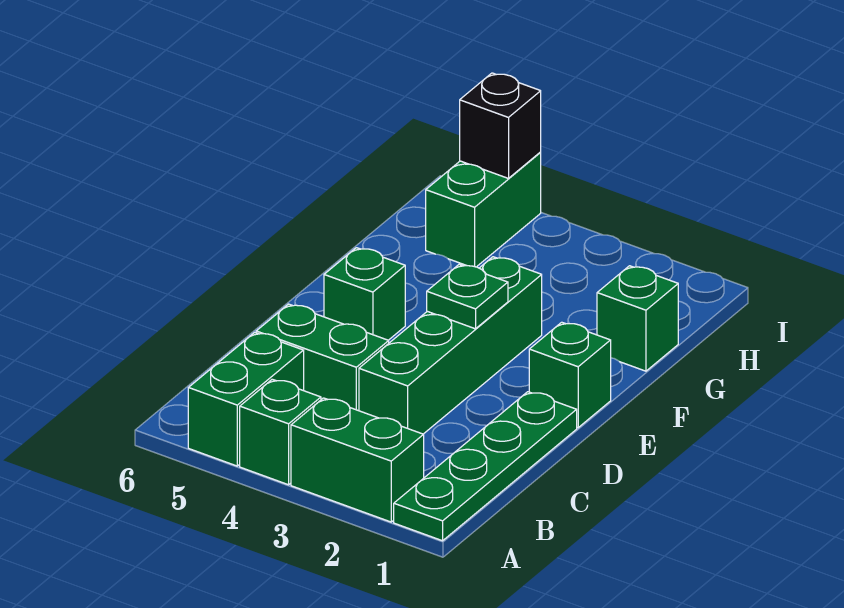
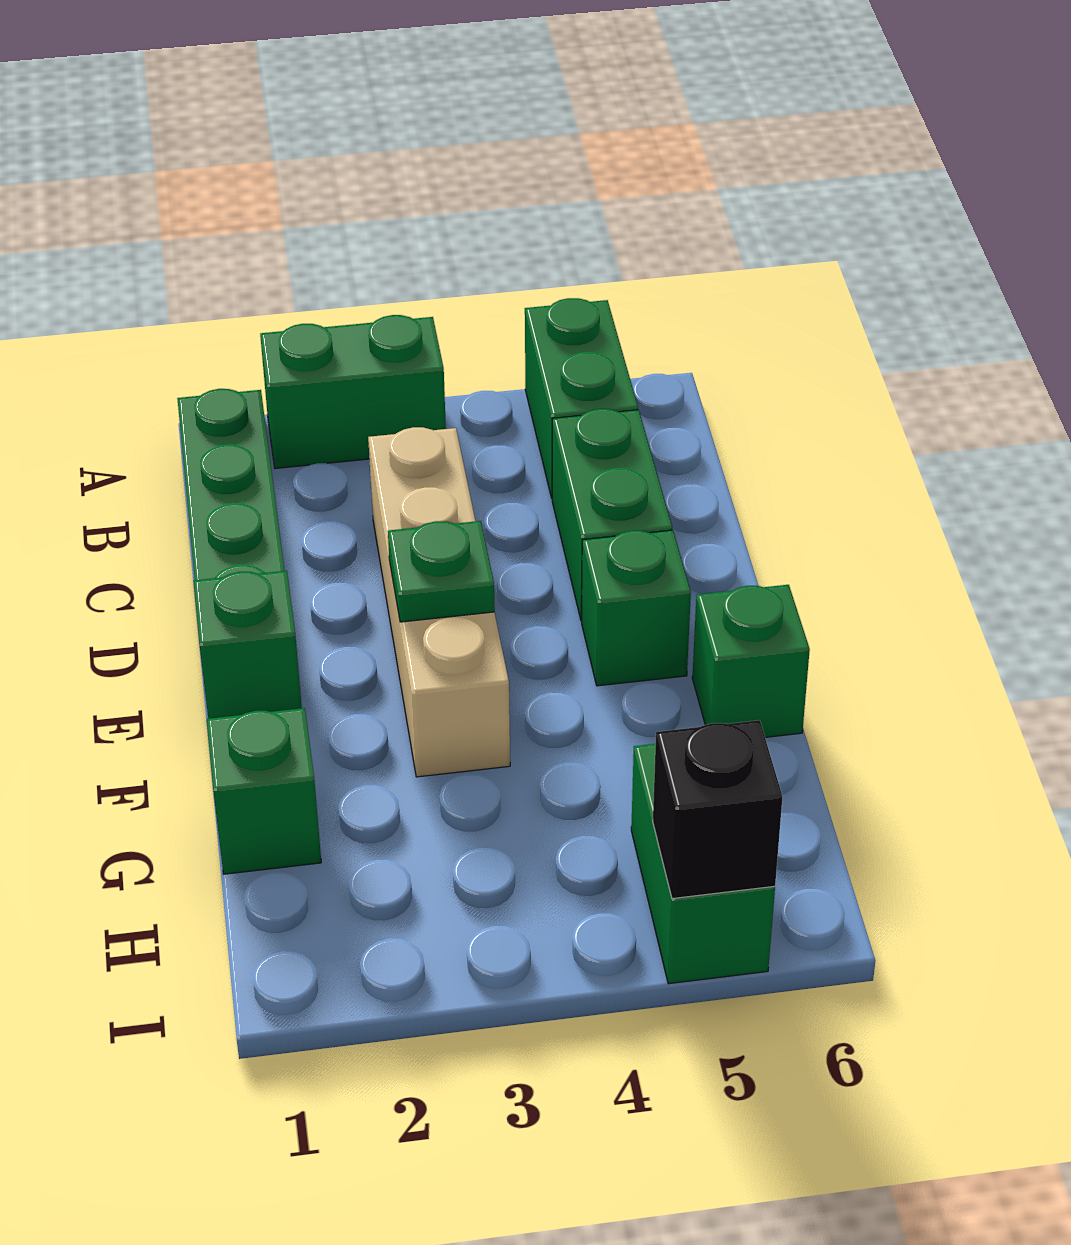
green 1x1 brick [240,379,321,485] -> green 1x1 brick moved to [692,585,810,737]
green 1x4 brick [359,257,542,434] -> tan 1x4 brick [368,427,510,777]
green 1x2 brick [256,304,389,411] -> green 1x2 brick turned to [552,409,672,620]

